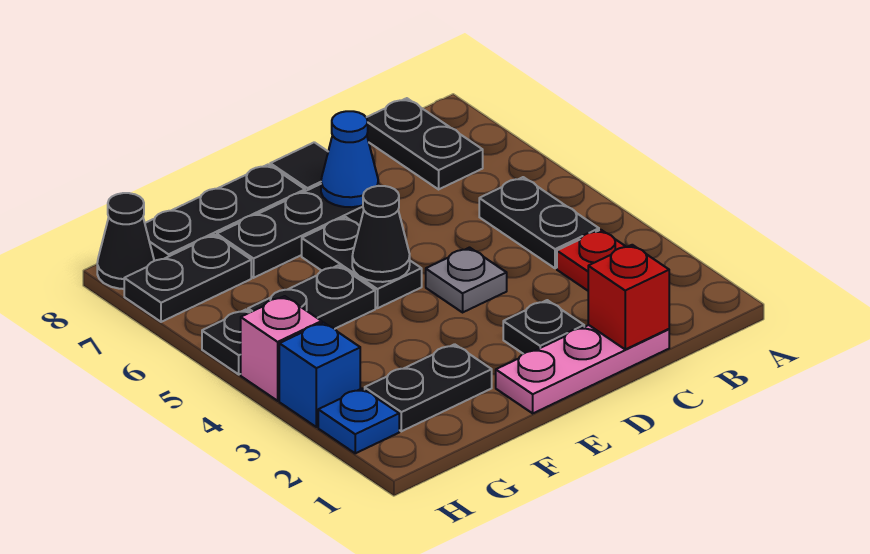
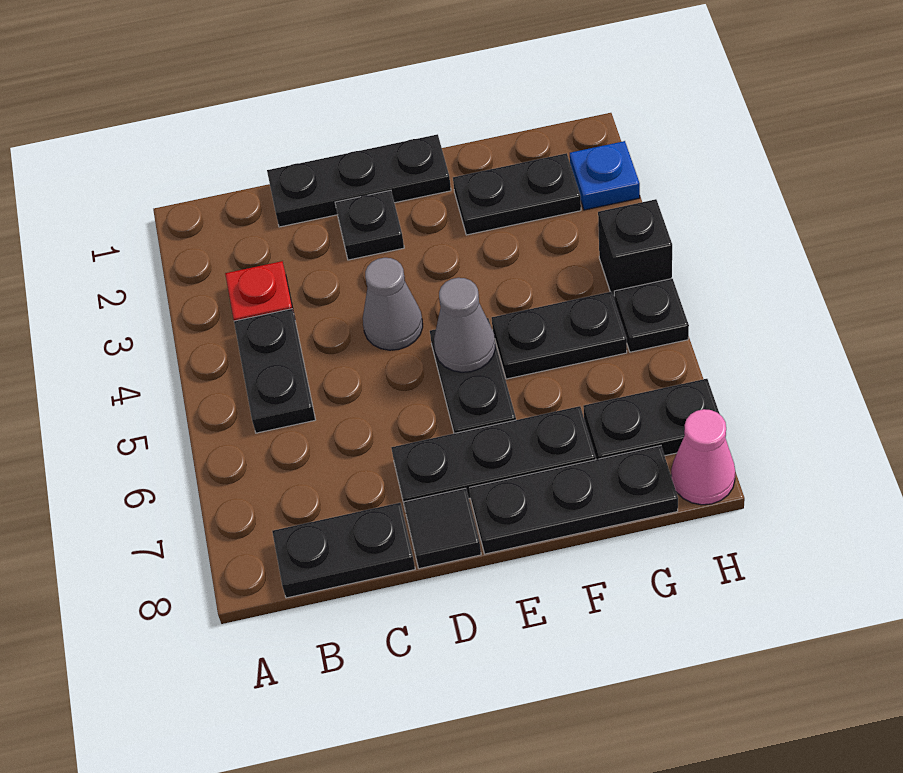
black 1x2 plate [366,98,483,189] -> black 1x2 plate turned to [272,503,415,598]
pink 1x3 plate [496,325,669,413] -> black 1x3 plate [267,134,451,227]
red 1x1 brick [588,245,669,349] -> none
grey 1x1 plate [426,248,507,312] -> grey 1x1 cone [363,258,423,350]
blue 1x1 cone [321,111,378,207] -> none
black 1x1 cone [352,186,410,282] -> grey 1x1 cone [434,278,495,372]
blue 1x1 brick [279,322,360,427] -> none
pink 1x1 brick [241,296,322,401] -> black 1x1 brick [598,199,672,301]
black 1x1 cone [97,193,154,289] -> pink 1x1 cone [671,409,735,505]

